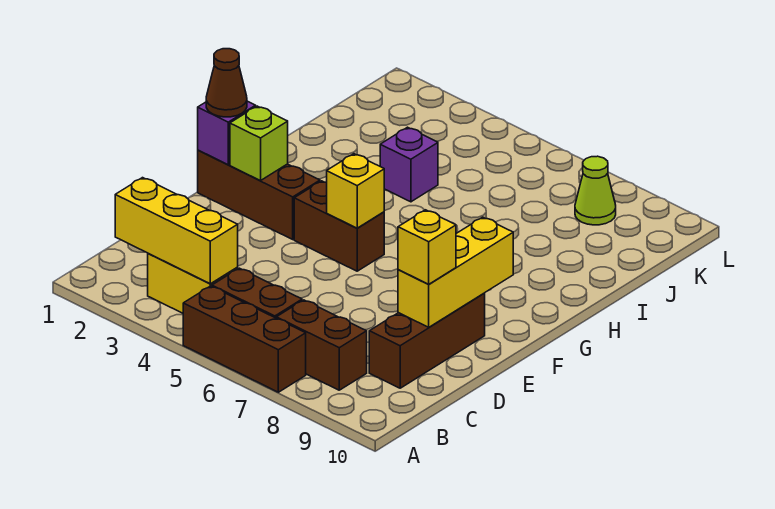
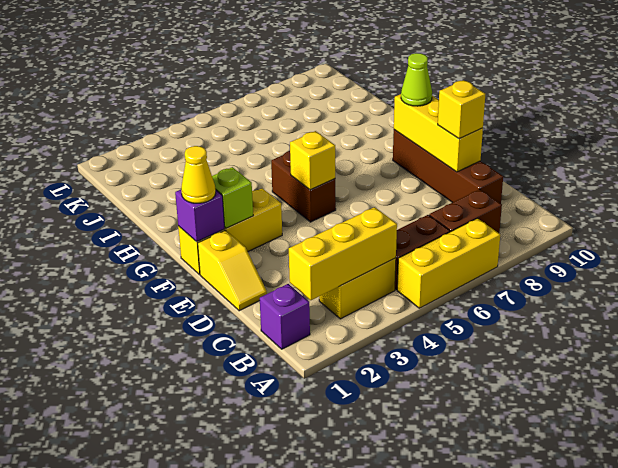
brown 1x3 brick [183,286,306,392] -> yellow 1x3 brick [397,218,500,308]
brown 1x3 brick [369,293,485,388] -> brown 1x4 brick [393,130,503,204]
none -> yellow 1x2 slope [198,230,267,311]
brown 1x3 brick [198,150,320,239] -> yellow 1x3 brick [178,188,282,274]
brown 1x1 cone [206,49,247,117] -> yellow 1x1 cone [181,146,216,203]
brown 1x2 brick [294,181,384,271] -> brown 1x2 brick turned to [271,151,336,222]
purple 1x1 brick [380,127,438,202] -> purple 1x1 brick moved to [260,284,310,349]
lime 1x1 cone [575,156,616,225] -> lime 1x1 cone moved to [401,53,432,106]

